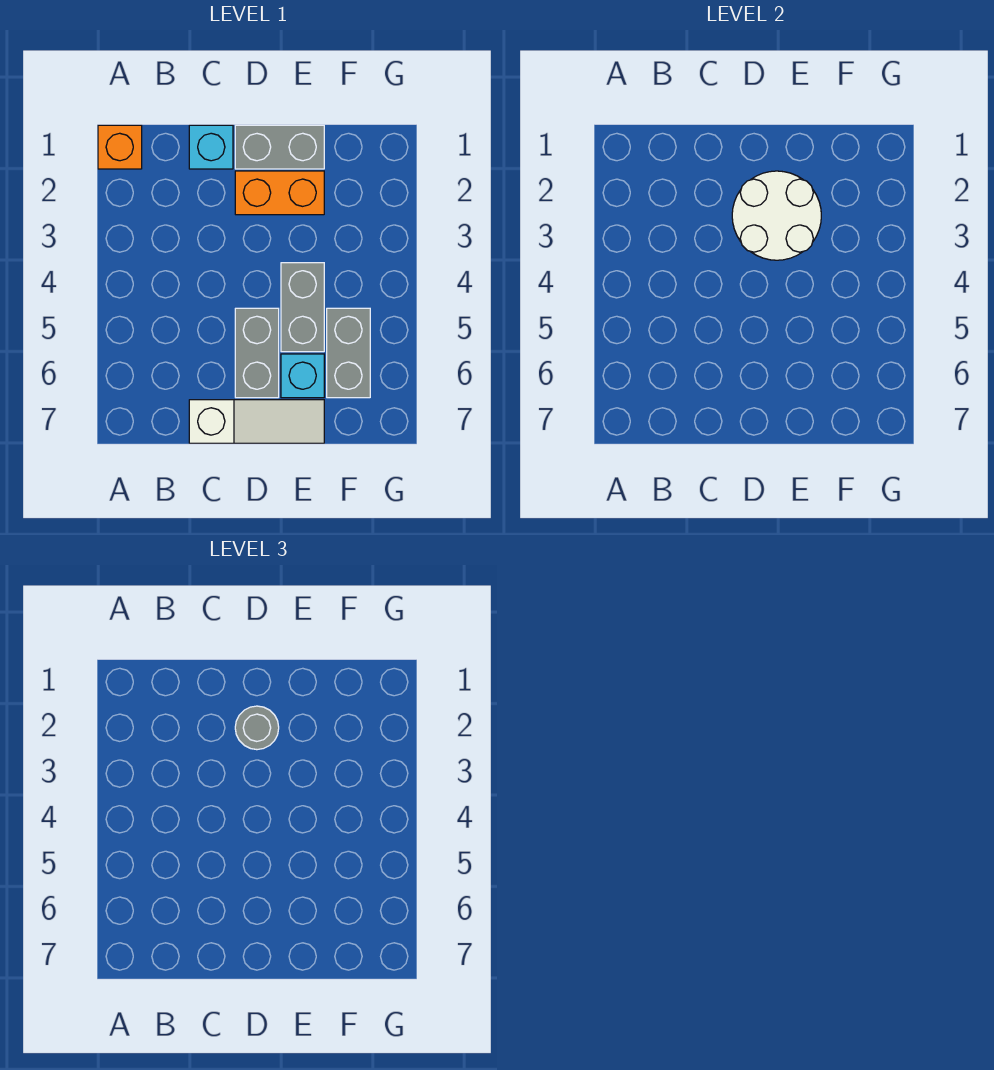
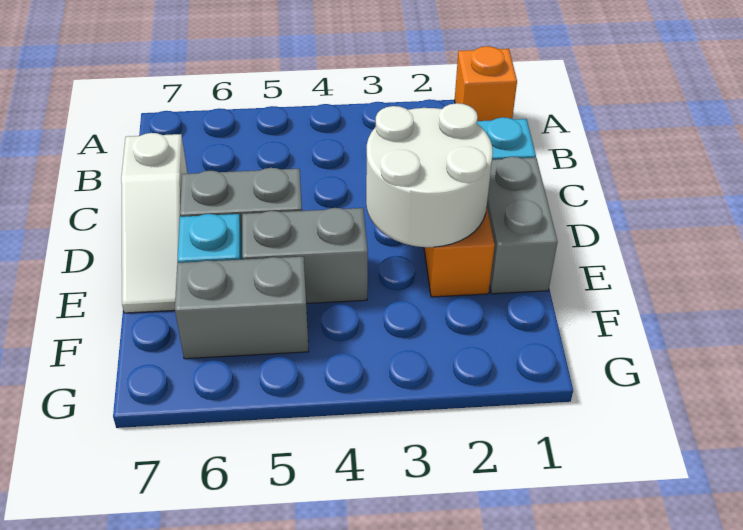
grey 1x1 round brick [235,706,279,750] -> none

